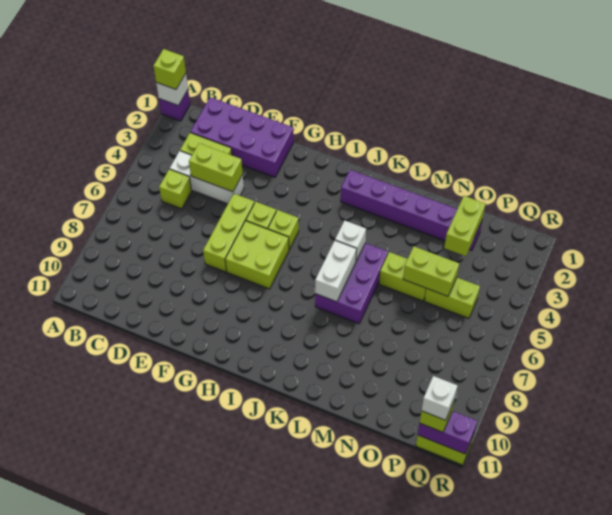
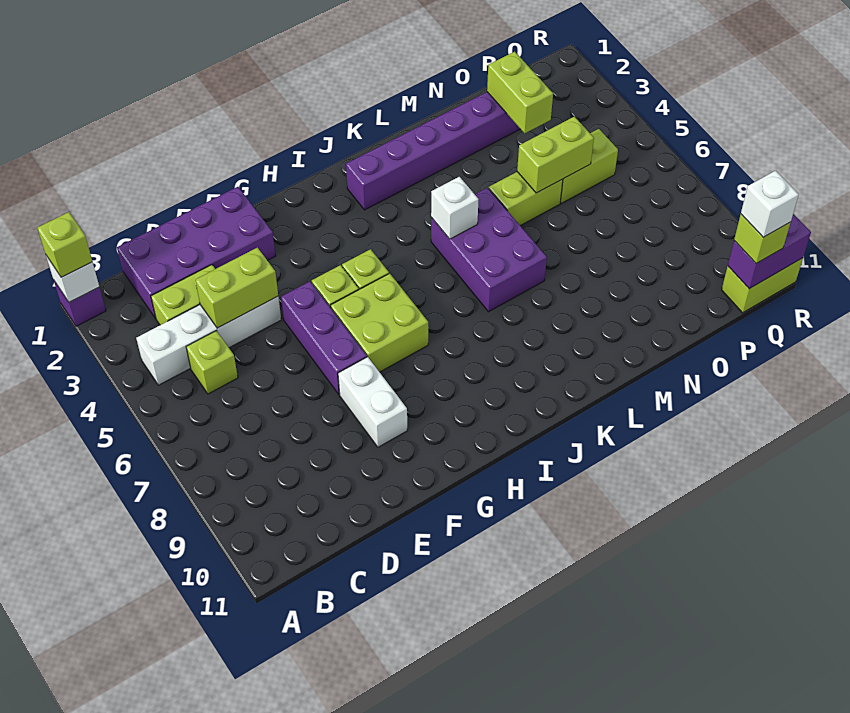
white 1x3 brick [170,151,244,204] -> white 1x4 brick [136,296,281,385]
lime 1x3 brick [203,194,254,272] -> purple 1x3 brick [281,281,367,394]
white 1x2 brick [315,241,357,302] -> white 1x2 brick moved to [338,357,407,447]

